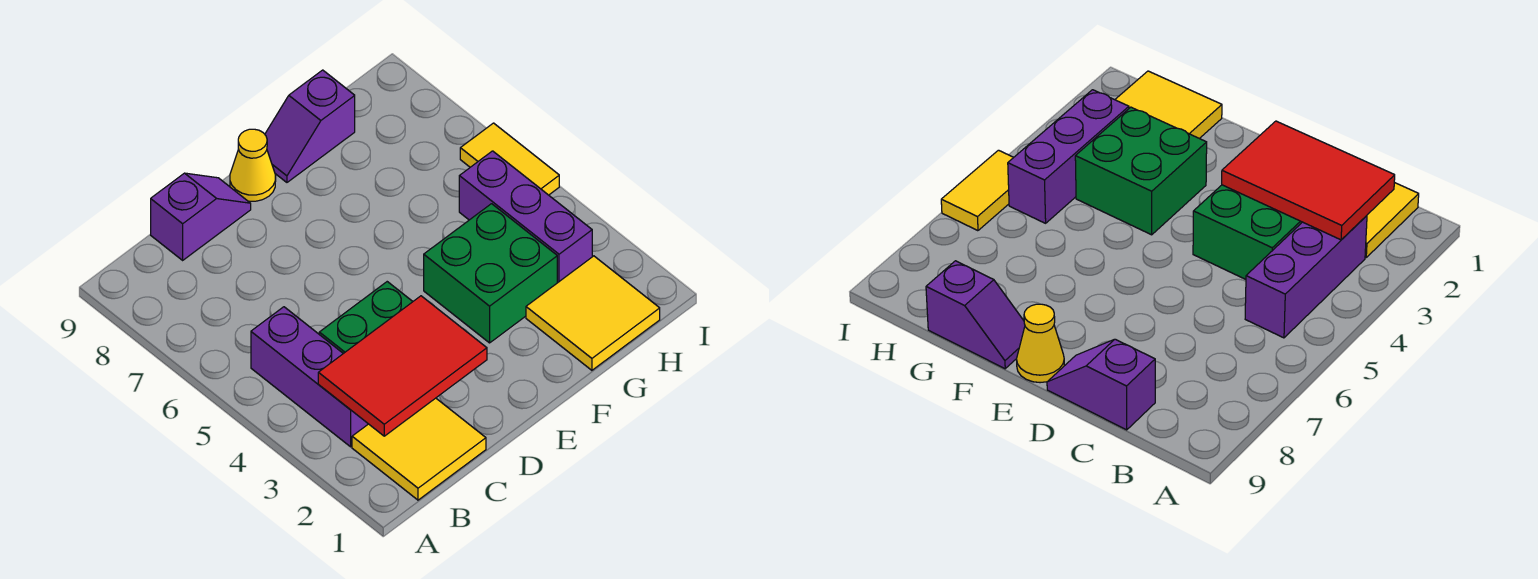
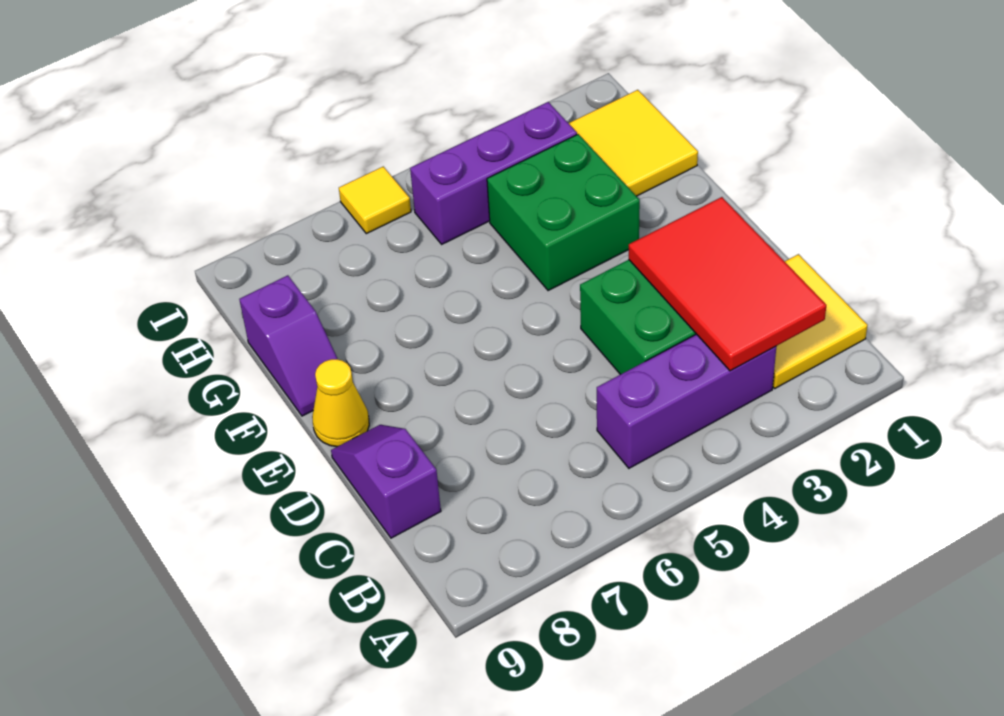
yellow 1x2 tile [460,123,559,195] -> yellow 1x1 tile [339,167,411,234]

